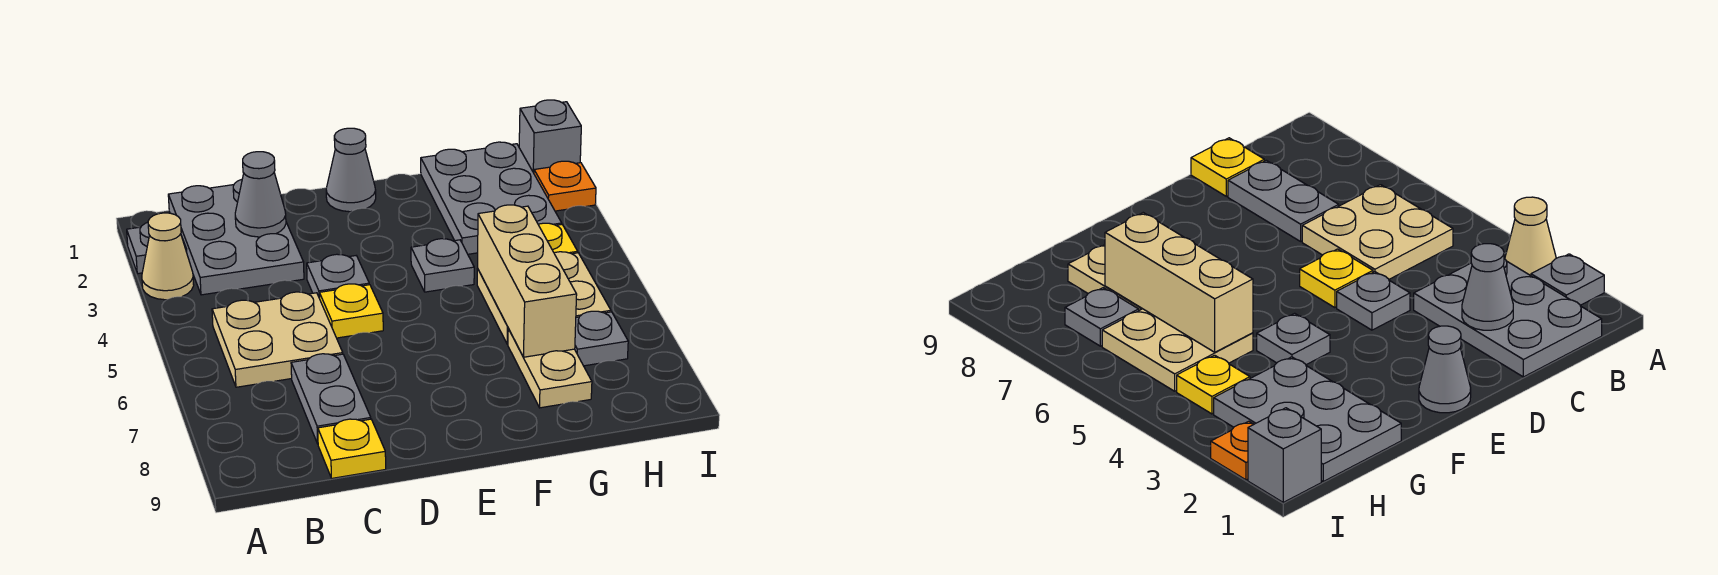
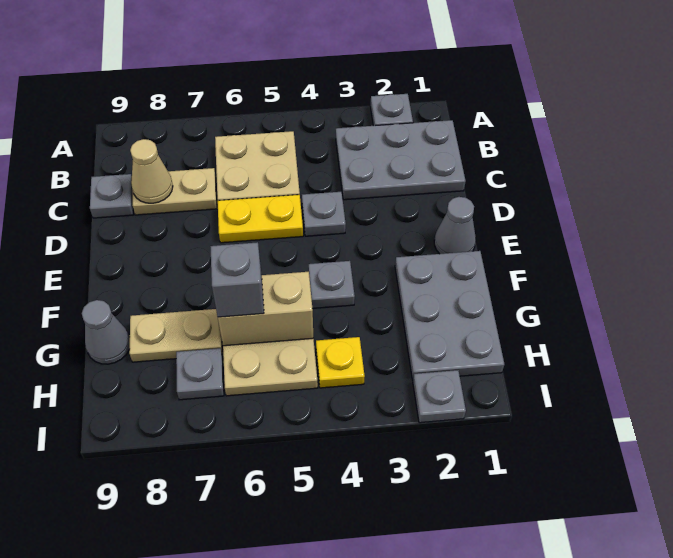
tan 1x1 cone [142,213,194,300] -> tan 1x1 cone moved to [130,139,173,203]
grey 1x1 cone [235,152,286,237] -> grey 1x1 cone moved to [82,300,130,364]
grey 1x2 plate [291,354,371,444] -> tan 1x2 plate [133,168,217,215]
yellow 1x1 plate [318,419,386,478] -> grey 1x1 plate [90,174,133,218]
yellow 1x1 plate [319,284,383,338] -> yellow 1x2 plate [218,195,303,243]
grey 2x3 plate [421,142,562,254] -> grey 2x3 plate turned to [395,251,504,380]
tan 1x3 brick [478,205,577,357] -> tan 1x2 brick [218,272,313,346]
grey 1x1 brick [519,100,581,173] -> grey 1x1 brick moved to [210,242,264,317]
orange 1x1 plate [534,161,596,211] -> grey 1x1 plate [413,370,466,423]

